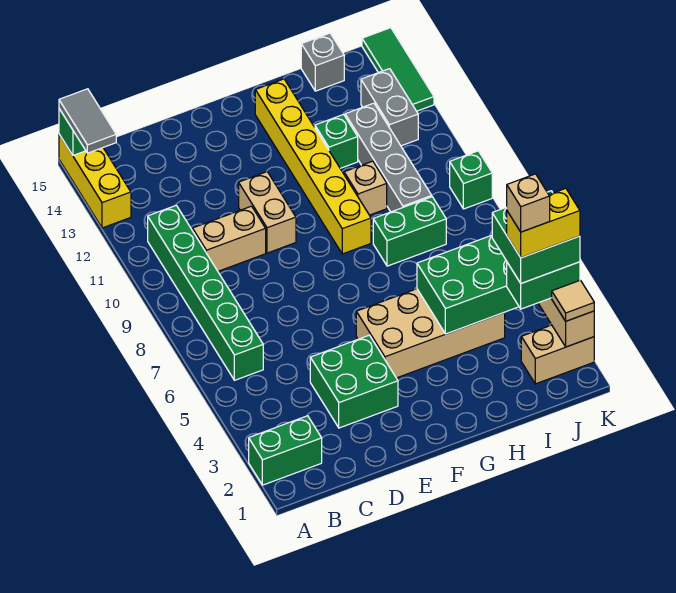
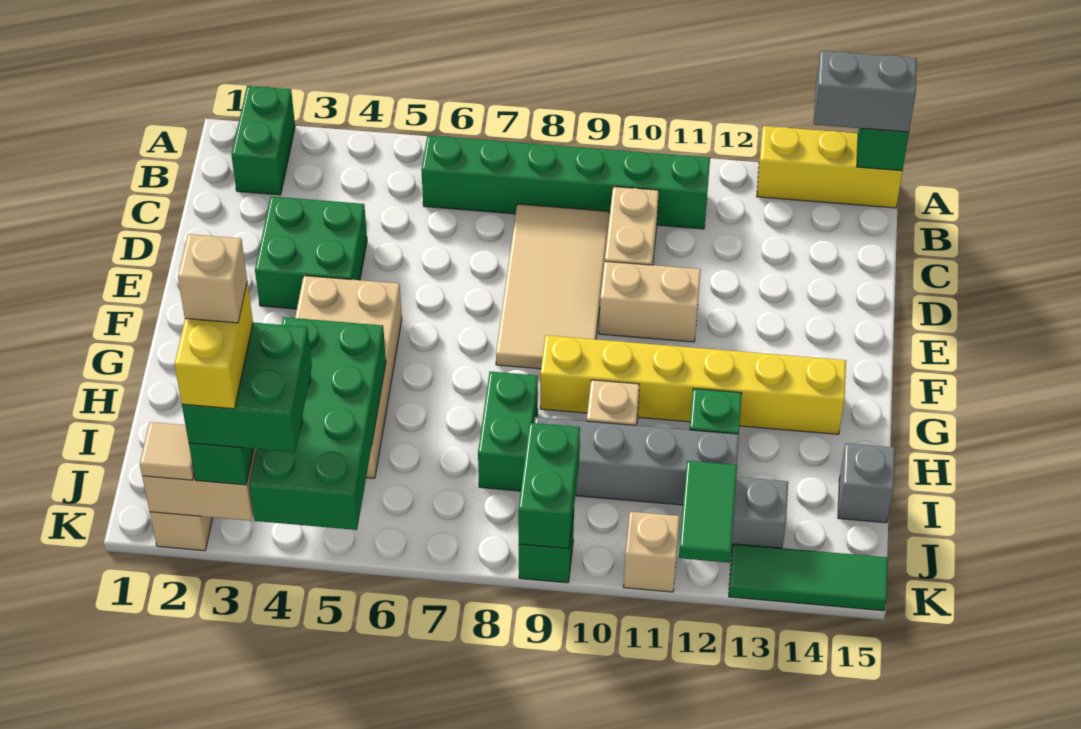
grey 1x2 tile [59,89,116,153] -> grey 1x2 brick [814,51,917,132]
none -> tan 2x4 tile [496,204,610,369]
none -> green 1x2 brick [518,423,580,549]
none -> green 1x2 tile [679,461,737,563]
none -> tan 1x1 brick [624,512,680,592]

